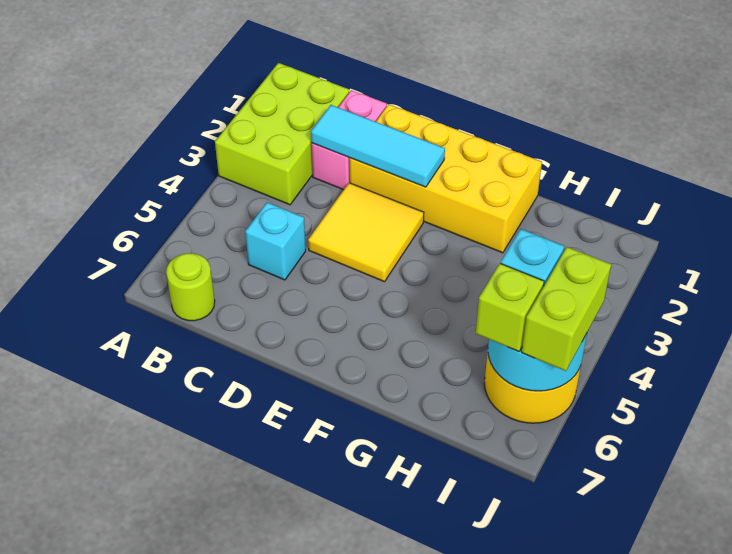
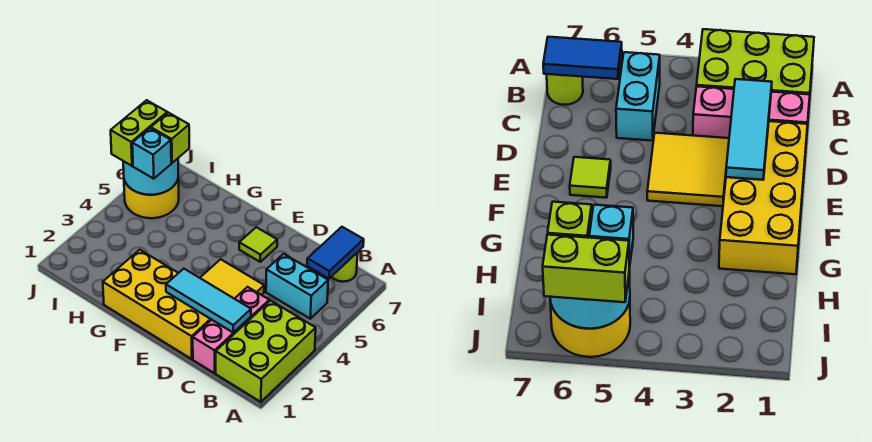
none -> blue 1x2 tile [307,227,364,278]
pink 1x2 brick [311,90,387,190] -> pink 1x3 brick [193,287,269,373]
cyan 1x1 brick [245,202,306,280] -> cyan 1x2 brick [266,254,328,319]
none -> lime 1x1 tile [239,227,277,262]

